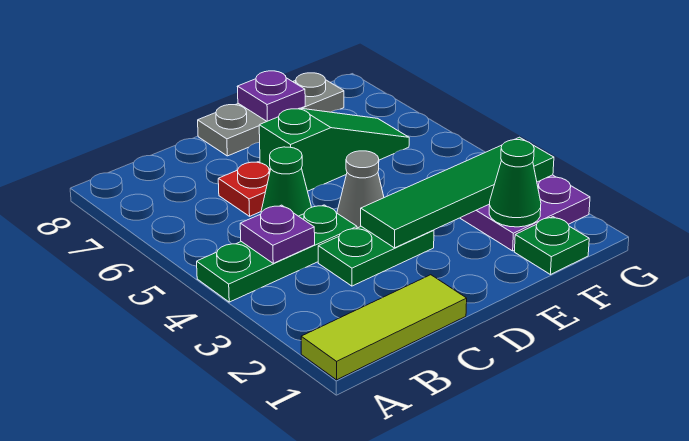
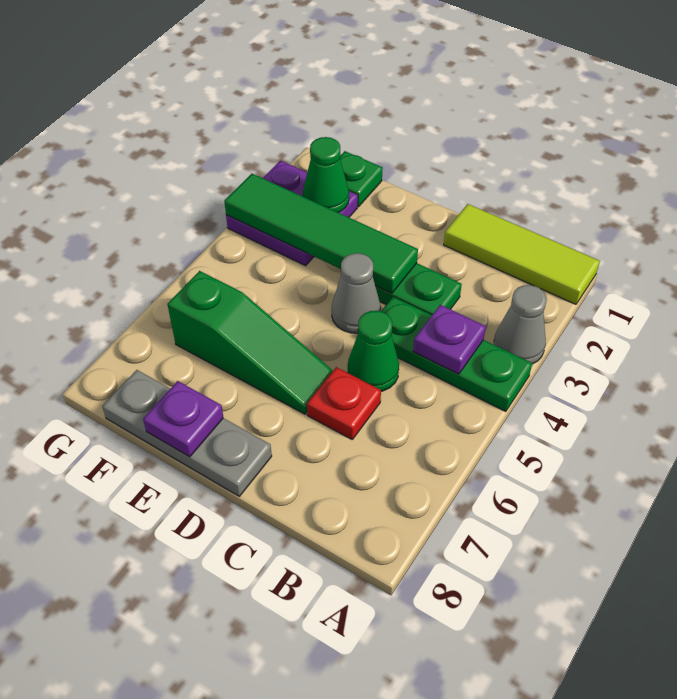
none -> grey 1x1 cone [494,285,547,364]
green 1x3 slope [259,108,409,191] -> green 1x3 slope turned to [167,271,333,414]

